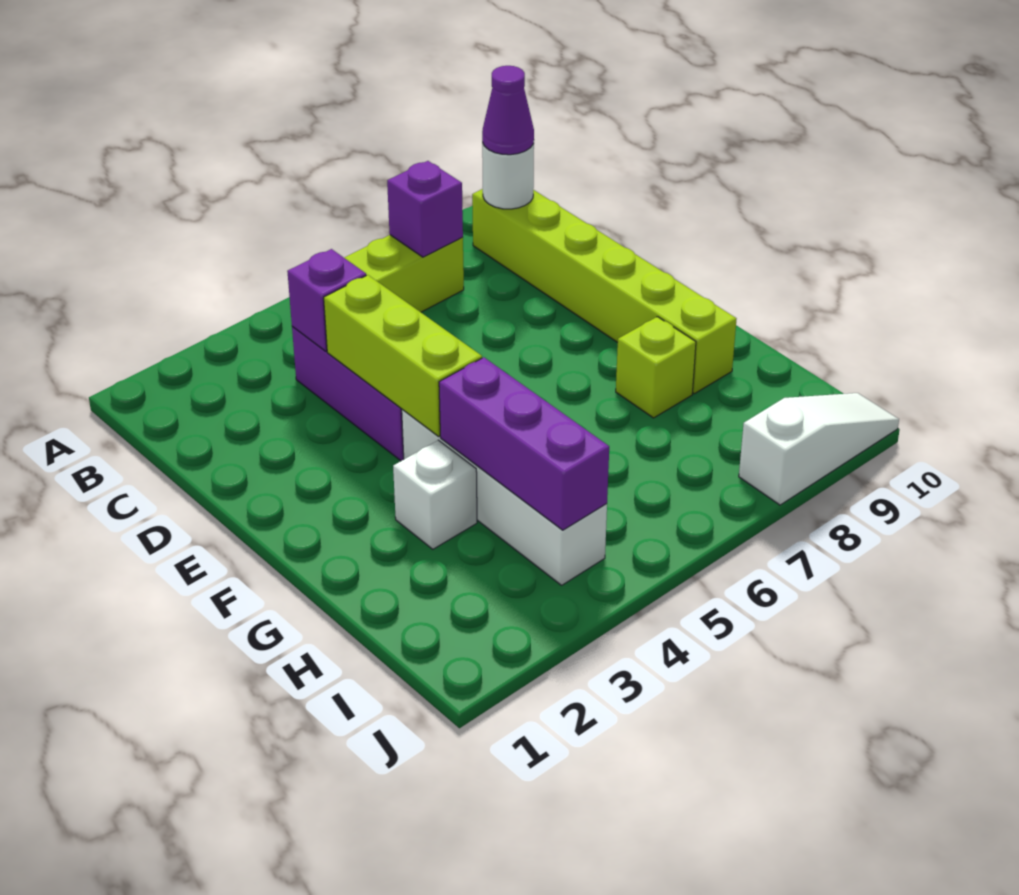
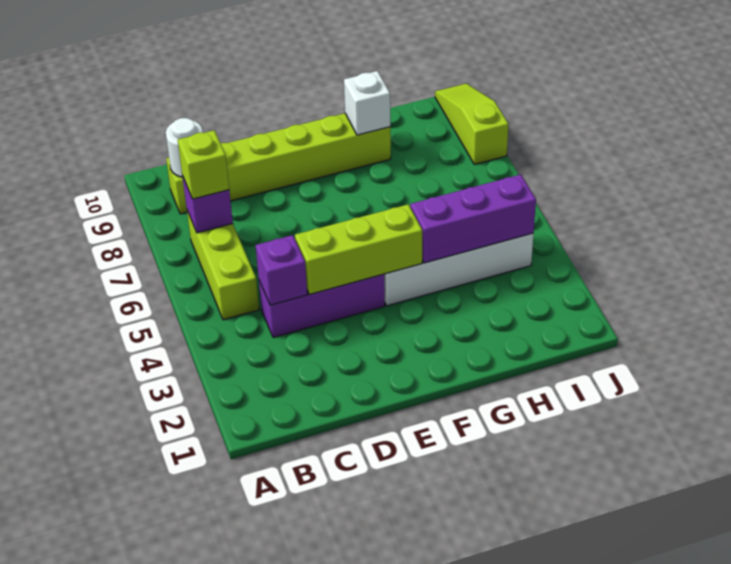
purple 1x1 cone [482,66,534,155] -> none
white 1x1 brick [393,440,477,549] -> white 1x1 brick moved to [344,71,390,135]
lime 1x1 brick [616,317,696,418] -> lime 1x1 brick moved to [178,130,229,199]
white 1x3 slope [739,393,899,505] -> lime 1x3 slope [435,83,509,165]

